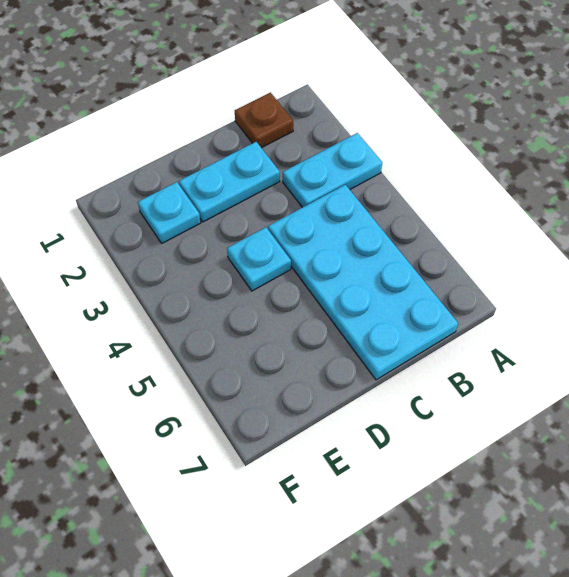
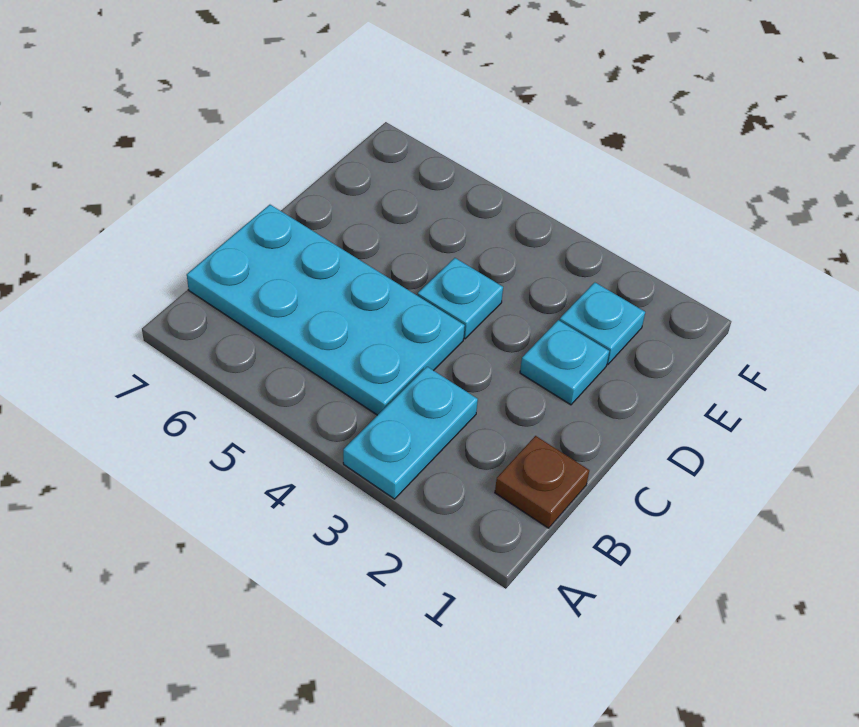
cyan 1x2 plate [179,142,280,222] -> cyan 1x1 plate [520,320,609,405]

